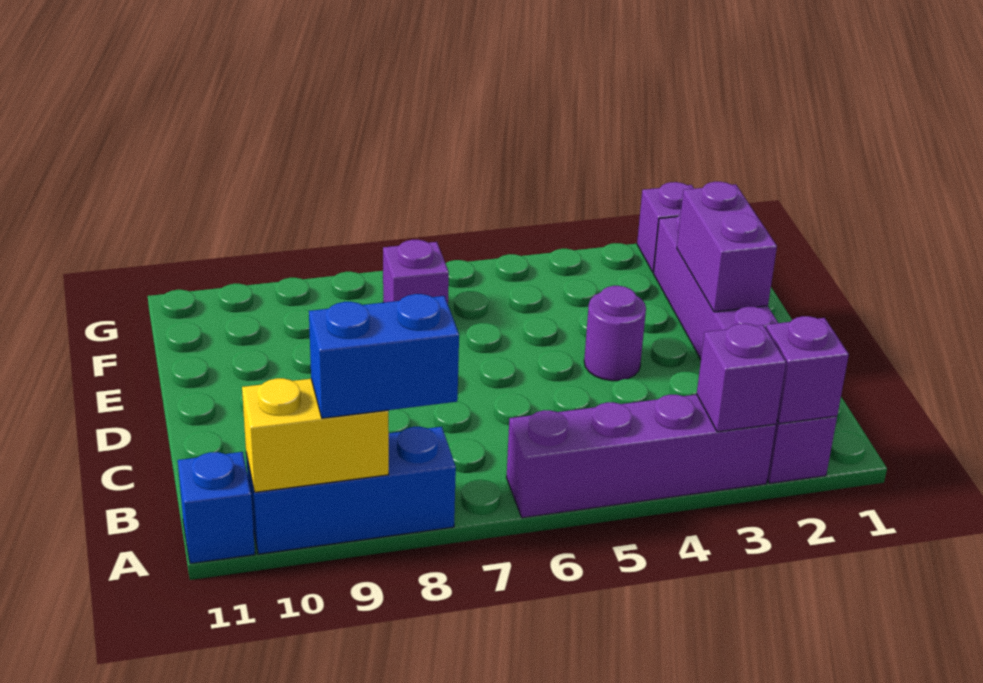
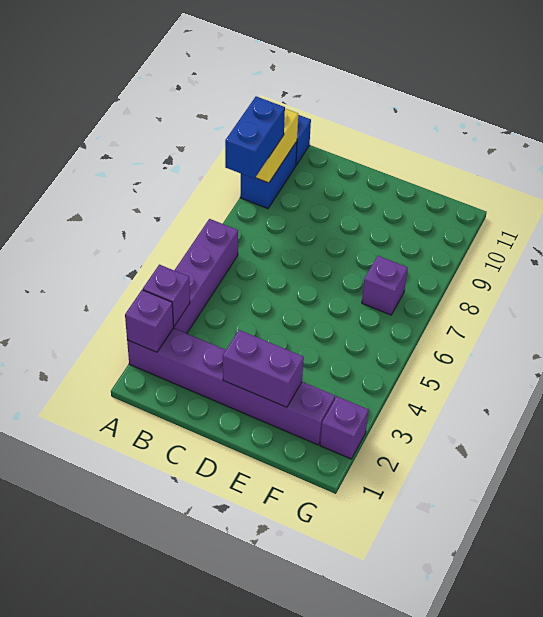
blue 1x3 brick [246,427,456,554] -> blue 1x2 brick [240,141,297,209]
purple 1x1 round brick [584,286,646,381] -> none

